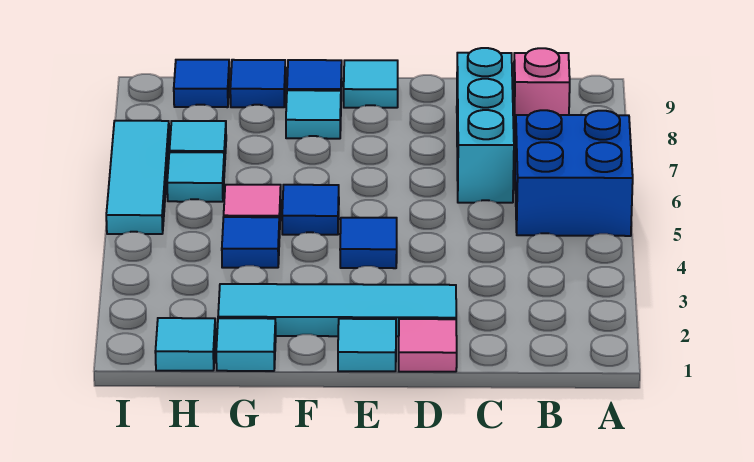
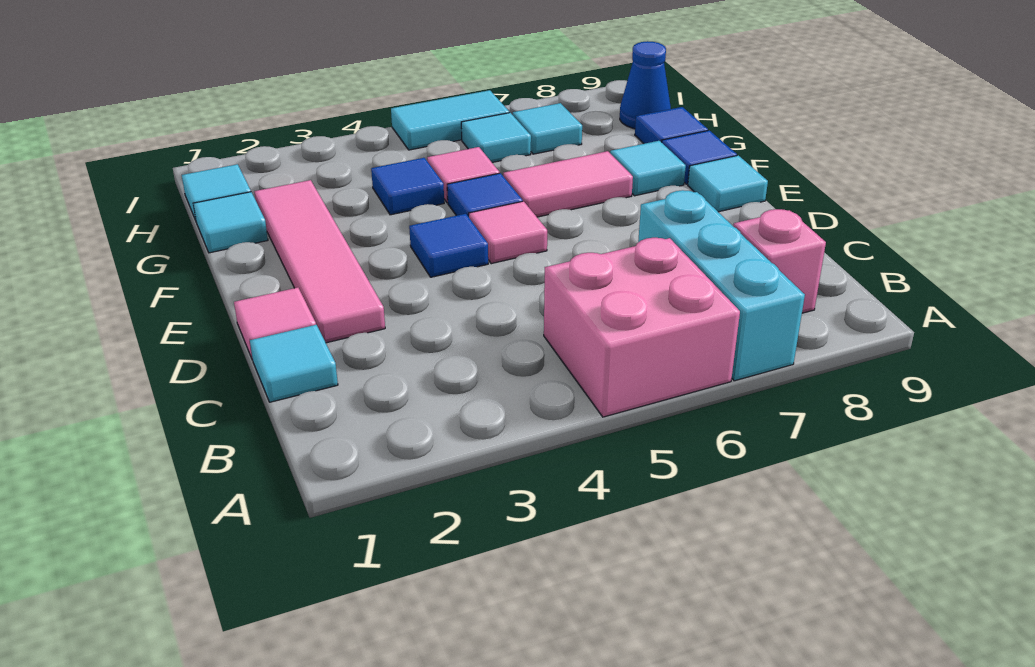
blue 2x2 brick [515,110,633,236] -> pink 2x2 brick [544,238,740,417]
cyan 1x3 brick [457,48,514,203] -> cyan 1x3 brick turned to [638,190,805,381]
cyan 1x4 tile [218,284,456,336] -> pink 1x4 tile [254,180,385,343]
cyan 1x1 tile [338,319,396,371] -> cyan 1x1 tile moved to [250,325,338,402]
none -> pink 1x1 tile [469,201,547,264]
none -> pink 1x2 tile [503,151,633,217]
blue 1x1 tile [174,60,230,107] -> blue 1x1 cone [620,41,671,129]
cyan 1x3 tile [106,121,169,234] -> cyan 1x2 tile [391,90,509,150]

